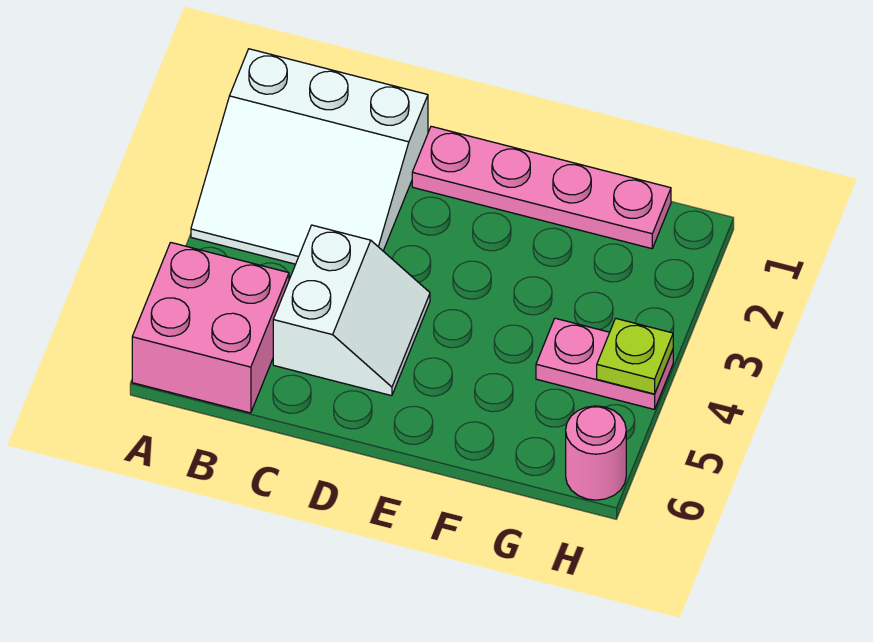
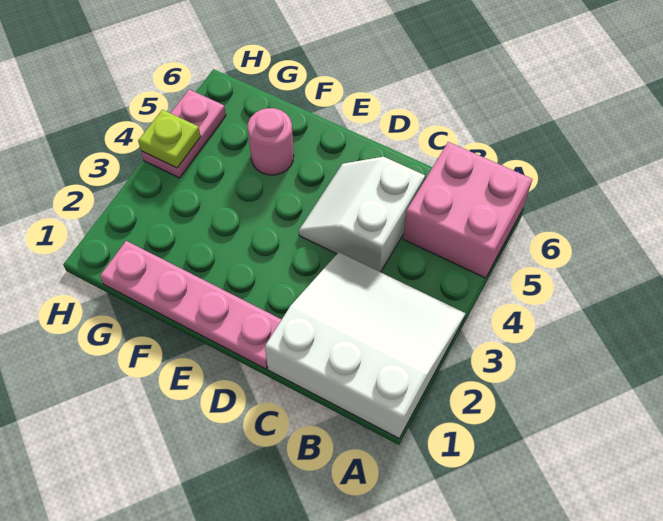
pink 1x2 plate [536,318,673,409] -> pink 1x2 plate turned to [141,90,226,178]
pink 1x1 round brick [566,406,626,500] -> pink 1x1 round brick moved to [248,108,294,175]

